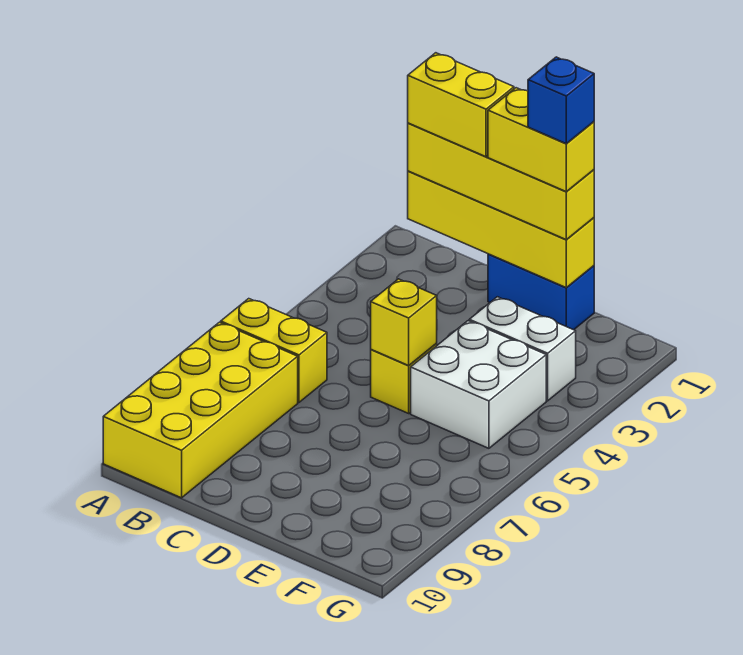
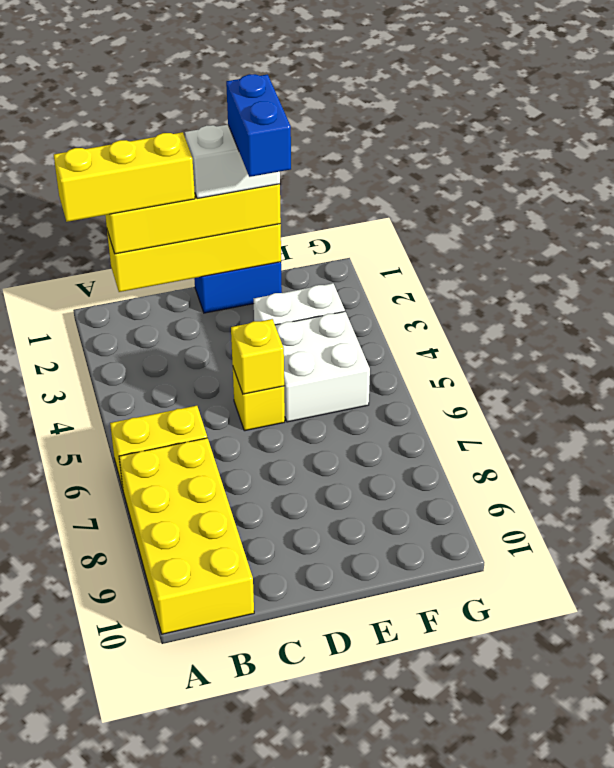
yellow 1x2 brick [408,53,514,157] -> yellow 1x3 brick [54,132,195,222]
yellow 1x2 brick [488,88,594,191] -> white 1x2 brick [185,125,280,199]
blue 1x1 brick [528,57,594,143] -> blue 1x2 brick [226,74,291,177]

